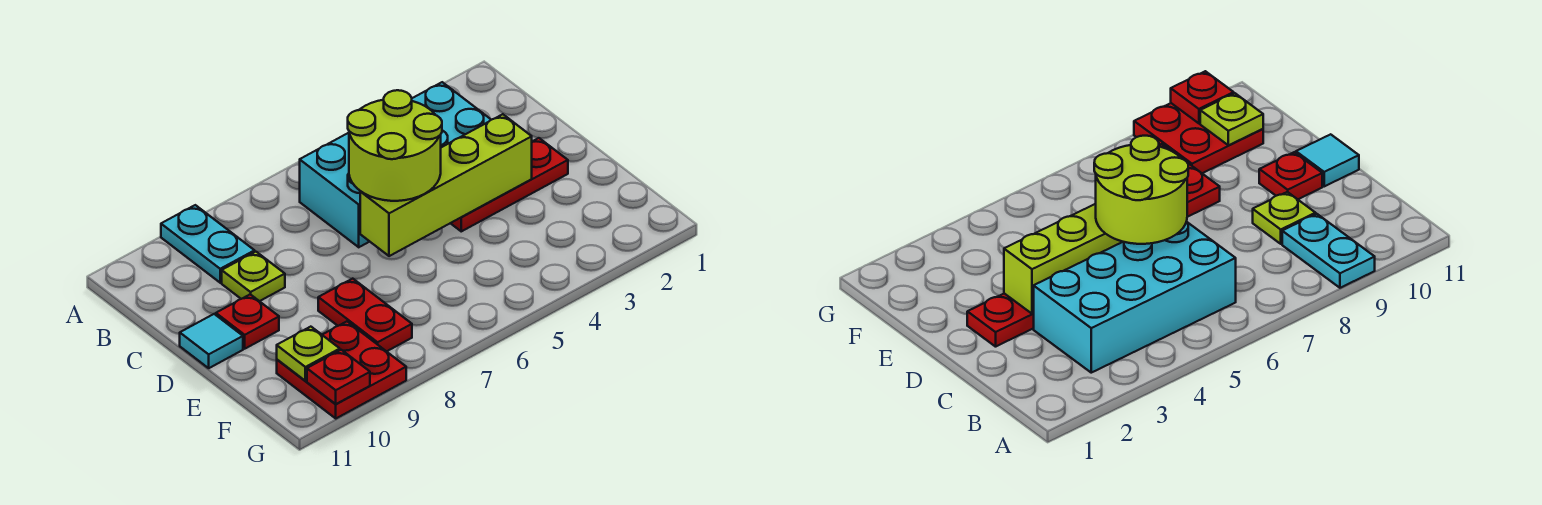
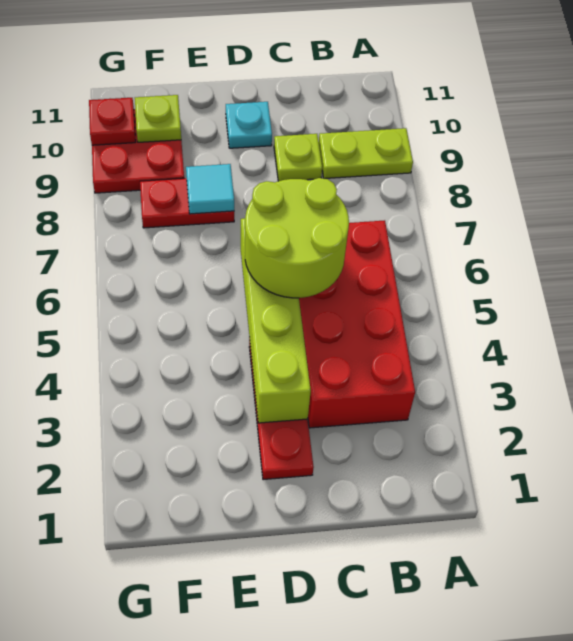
cyan 1x2 plate [161,205,255,283] -> lime 1x2 plate [319,128,413,179]
cyan 2x4 brick [300,82,491,247] -> red 2x4 brick [299,220,415,428]
red 1x1 plate [216,294,279,349] -> cyan 1x1 plate [226,102,272,148]
cyan 1x1 tile [180,314,243,368] -> cyan 1x1 tile moved to [186,164,234,214]

